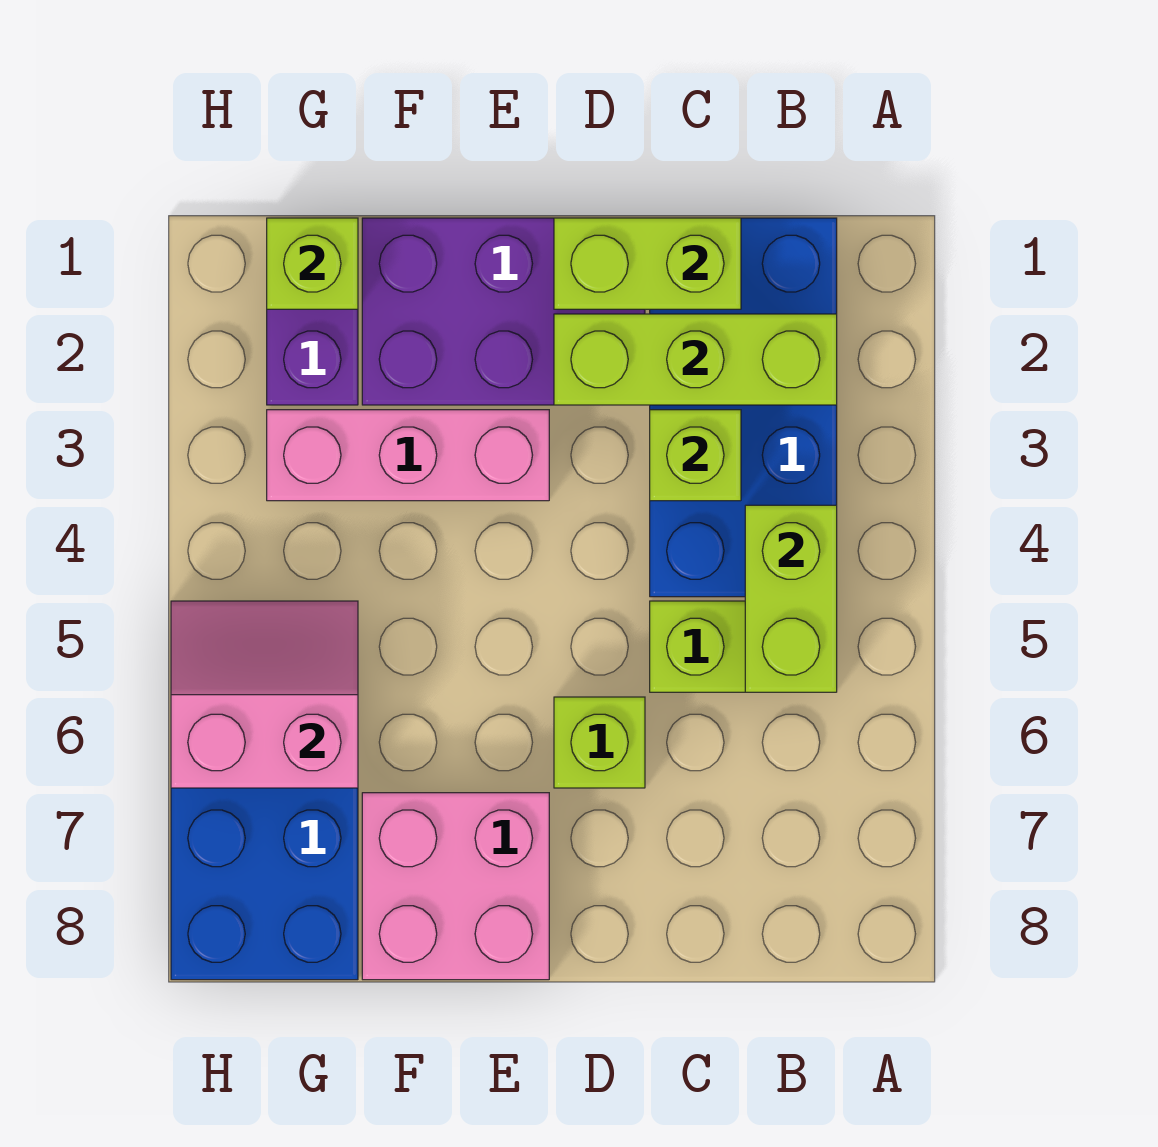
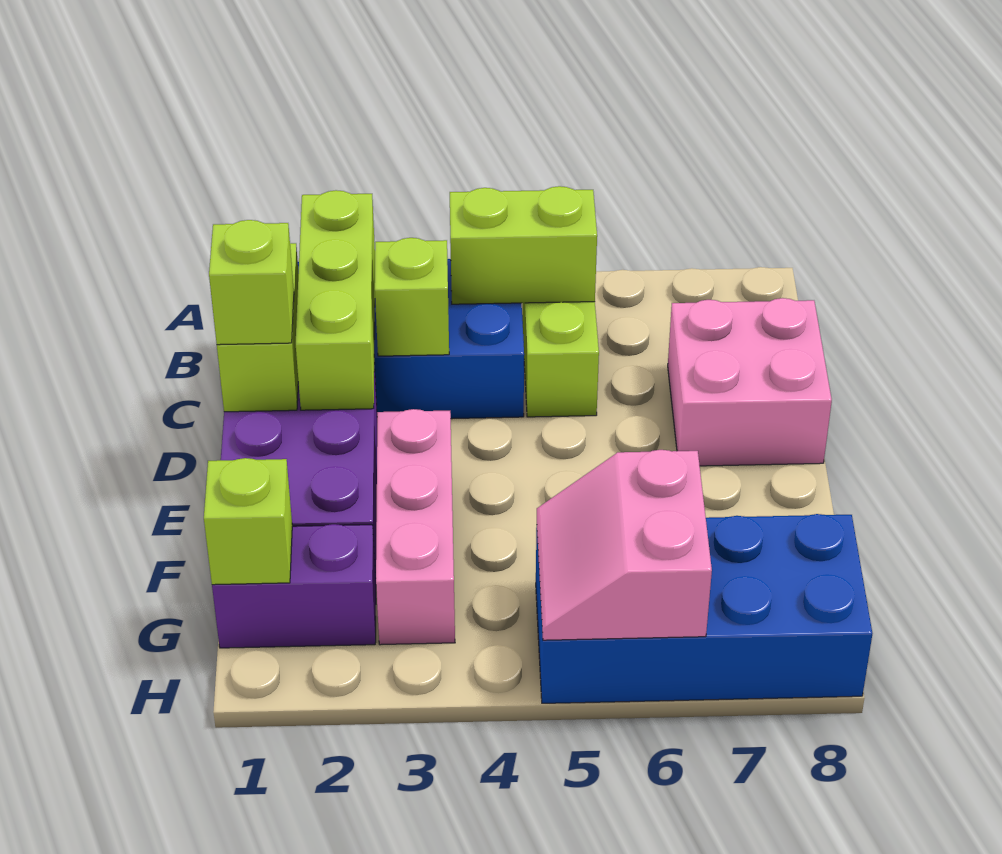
lime 1x1 brick [554,697,645,788] -> lime 1x1 brick moved to [209,220,294,345]
pink 2x2 brick [362,793,549,980] -> pink 2x2 brick moved to [668,298,832,466]

